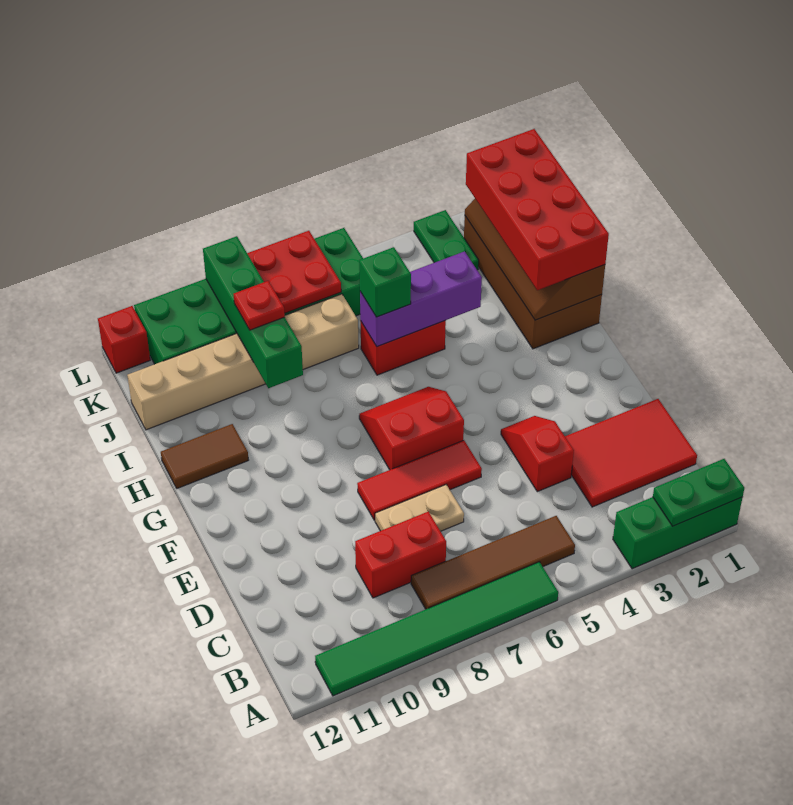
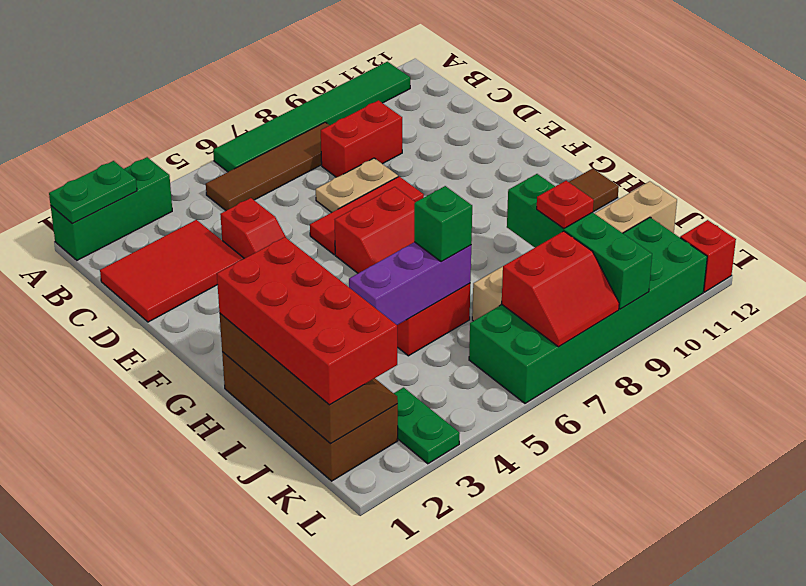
red 2x2 plate [247,231,341,313] -> red 2x2 slope [502,231,619,347]

